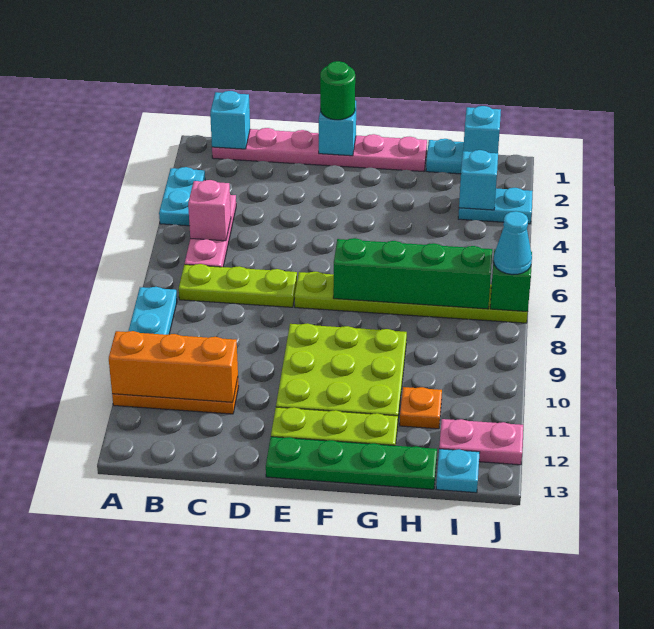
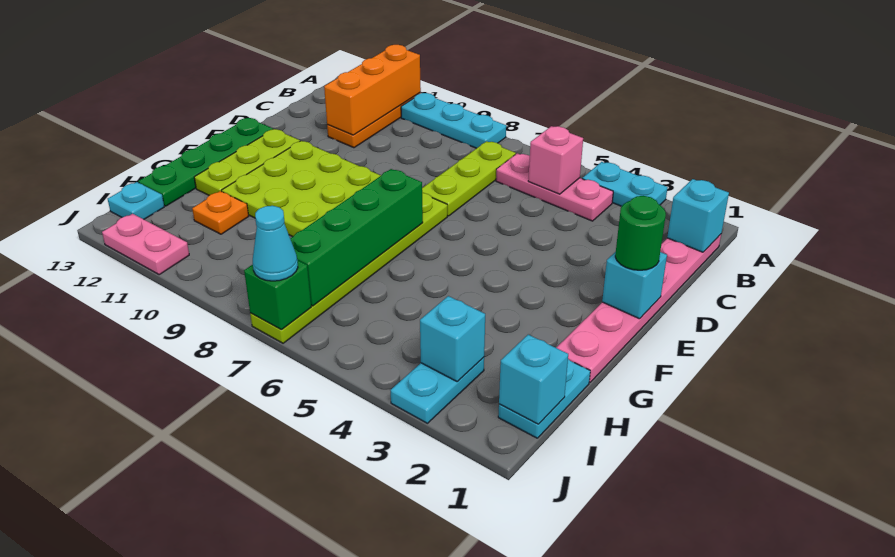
pink 1x2 plate [439,419,523,465] -> pink 1x2 plate turned to [102,214,189,274]

